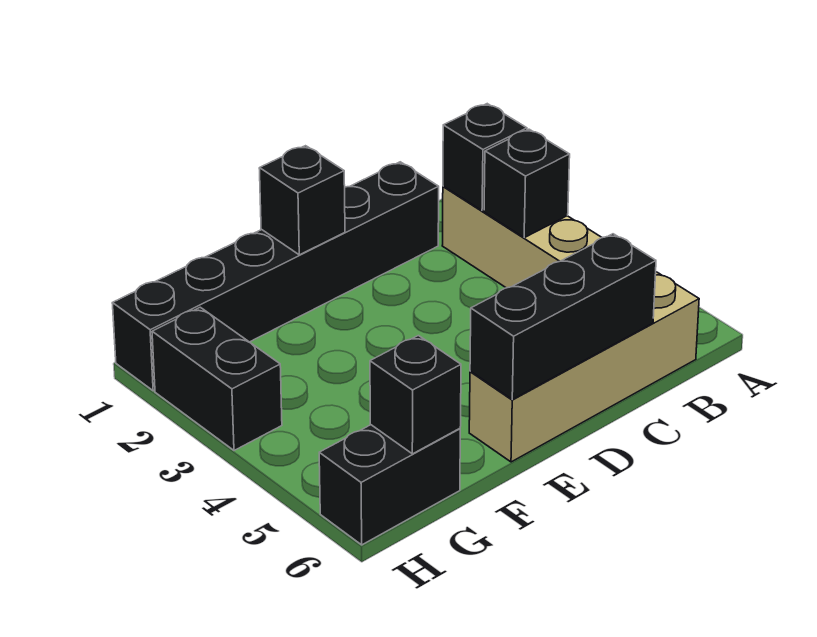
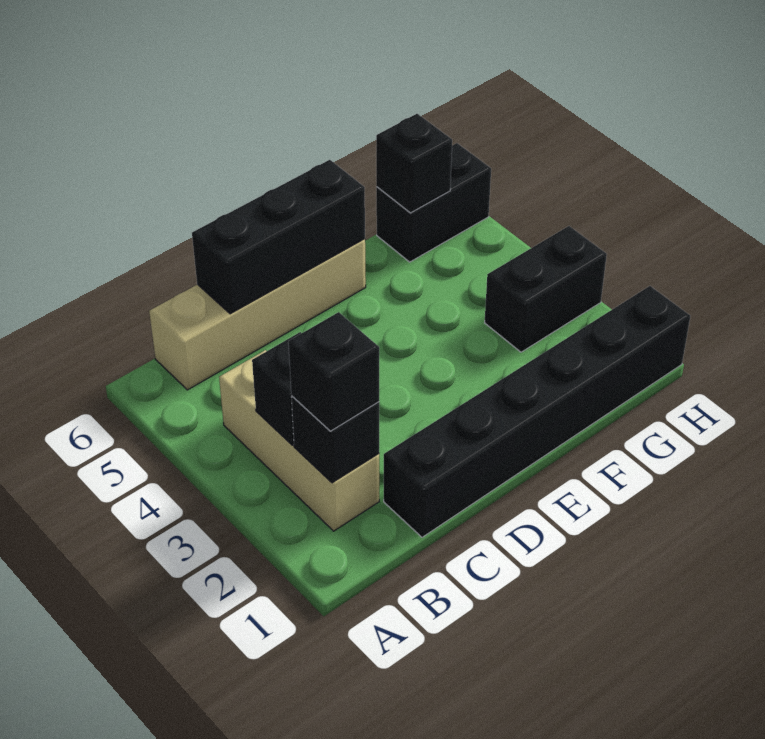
black 1x1 brick [259,146,345,255] -> black 1x1 brick moved to [288,312,379,431]
black 1x2 brick [152,307,282,450] -> black 1x2 brick turned to [485,226,607,352]

